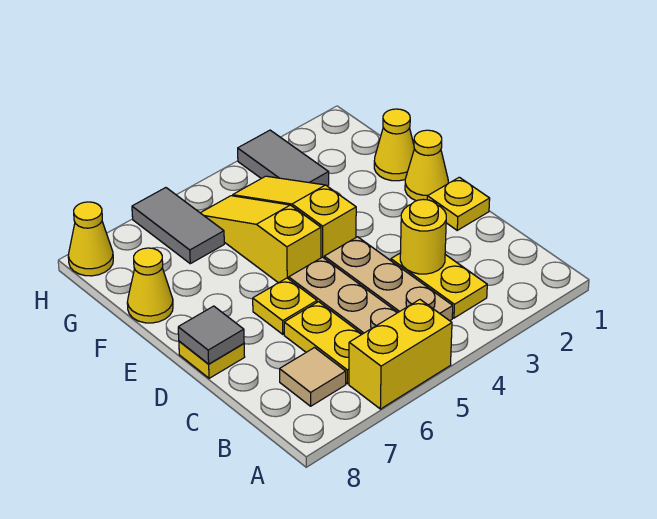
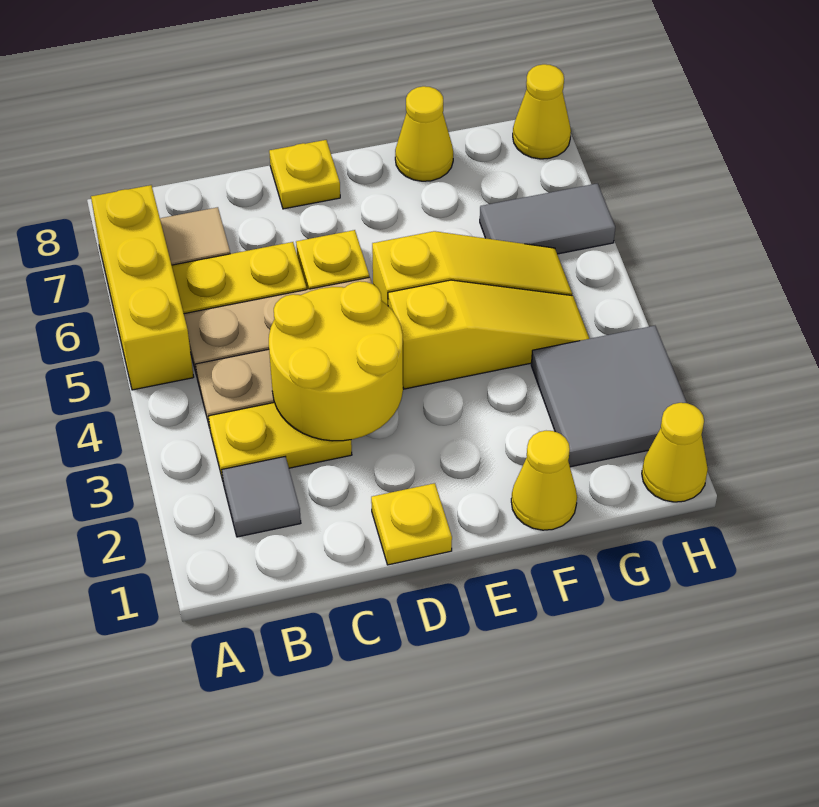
yellow 1x2 brick [349,300,452,409] -> yellow 1x3 brick [91,185,194,390]
yellow 1x1 round brick [400,199,446,274] -> yellow 2x2 round brick [269,281,403,441]
grey 1x1 tile [178,306,244,364] -> grey 1x1 tile moved to [222,457,301,537]
yellow 1x1 cone [405,130,448,201] -> yellow 1x1 cone moved to [642,403,708,502]
grey 1x2 tile [238,130,329,186] -> grey 2x2 tile [531,326,687,467]

